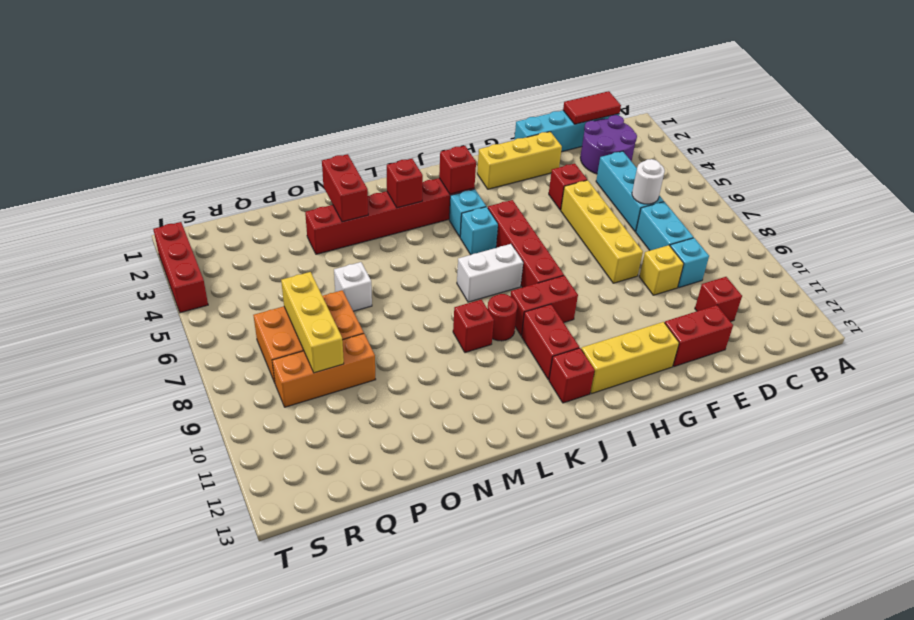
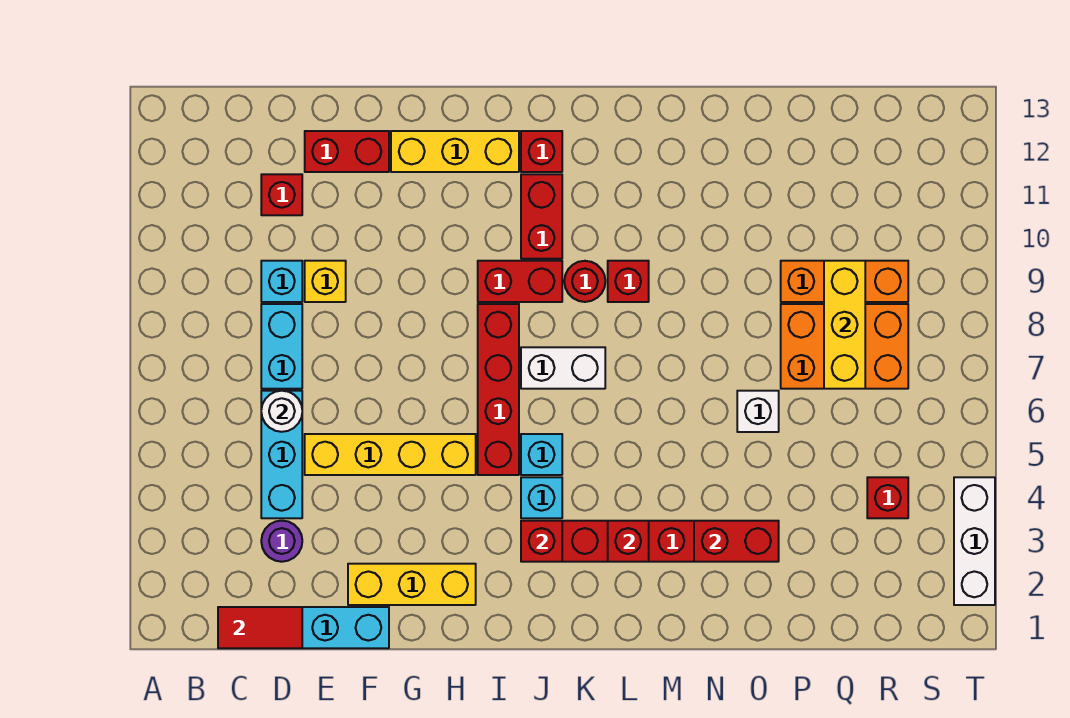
purple 2x2 round brick [580,115,637,174] -> purple 1x1 round brick [261,521,302,562]
red 1x1 brick [549,164,587,210] -> red 1x1 brick moved to [867,477,908,518]
yellow 1x4 brick [561,180,643,283] -> yellow 1x4 brick turned to [305,434,476,475]
red 1x2 brick [322,154,368,222] -> red 1x2 brick turned to [694,521,779,562]
red 1x3 brick [153,222,208,313] -> white 1x3 brick [954,477,995,605]

